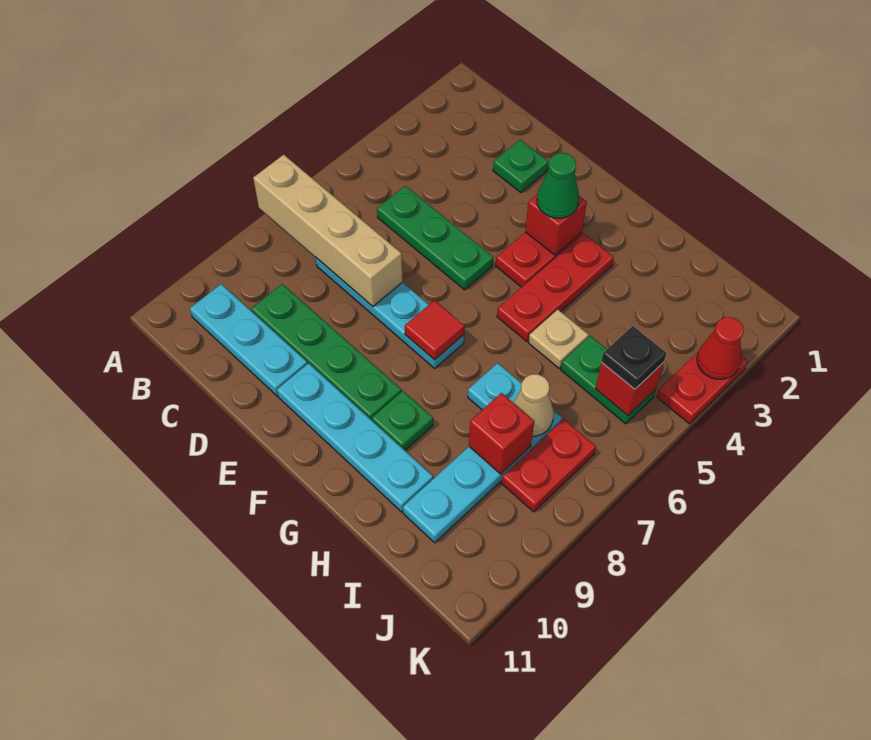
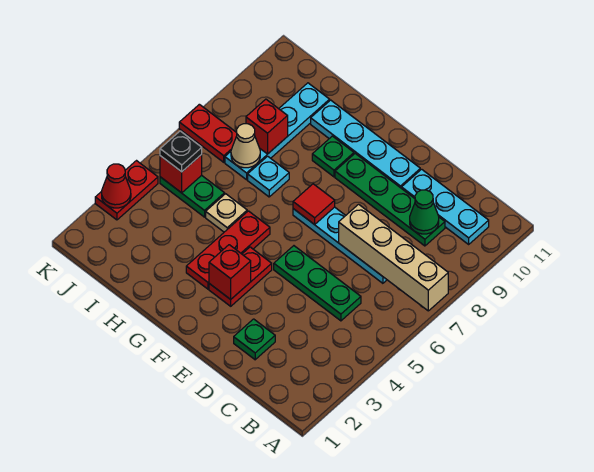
green 1x1 cone [537,153,579,218] -> green 1x1 cone moved to [410,190,439,234]
red 1x2 plate [502,419,596,512] -> red 1x2 plate turned to [179,104,237,162]

